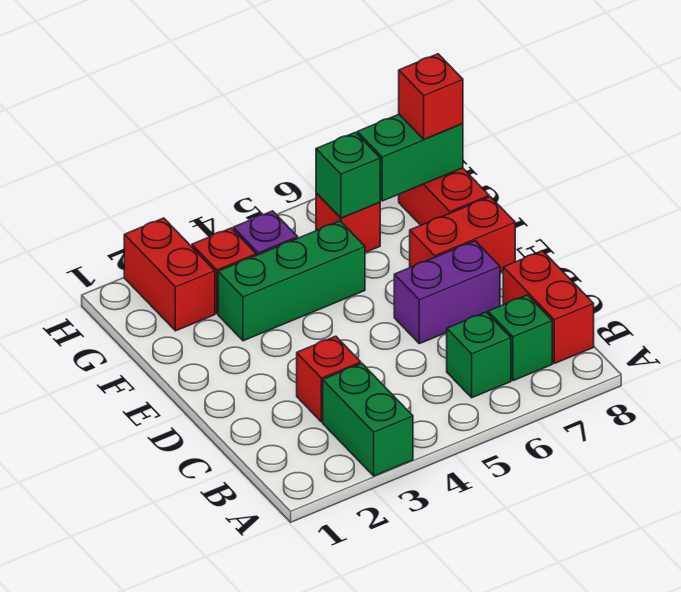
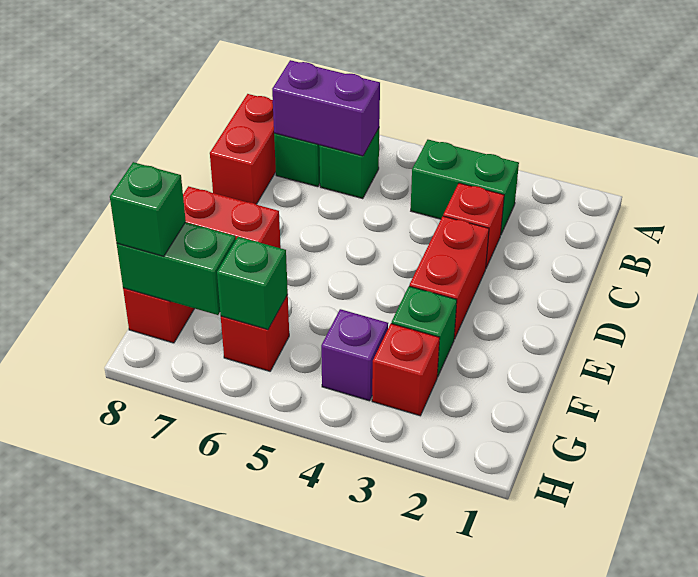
green 1x2 brick [323,363,413,476] -> green 1x2 brick turned to [411,140,519,234]
purple 1x2 brick [394,241,500,344] -> purple 1x2 brick moved to [272,60,380,156]
green 1x3 brick [218,221,365,341] -> green 1x1 brick [391,286,457,377]
red 1x2 brick [124,218,215,331] -> red 1x2 brick moved to [409,216,489,339]
red 1x1 brick [399,54,463,139] -> green 1x1 brick [110,162,186,256]

